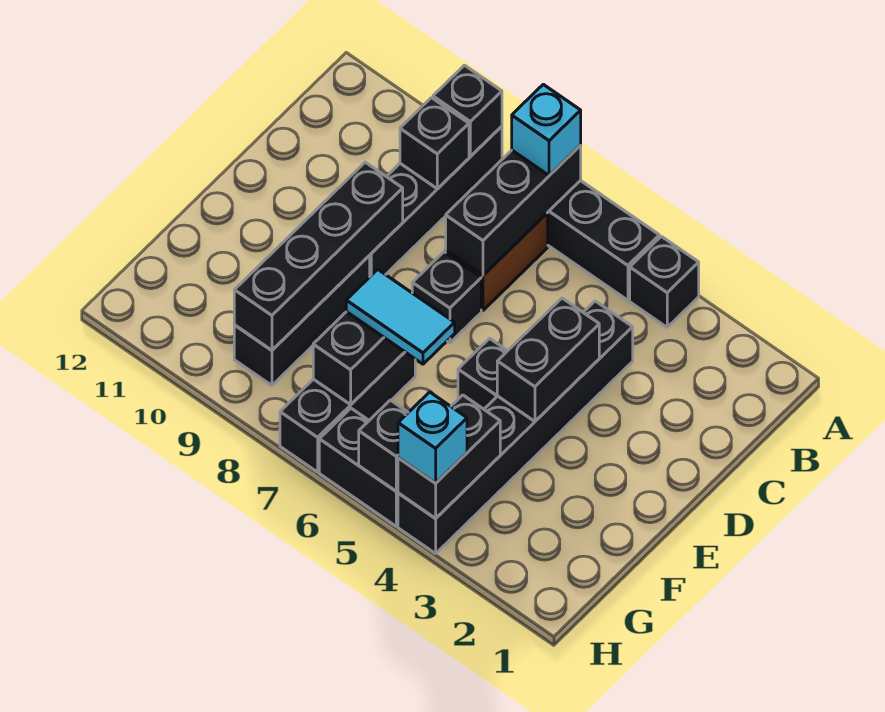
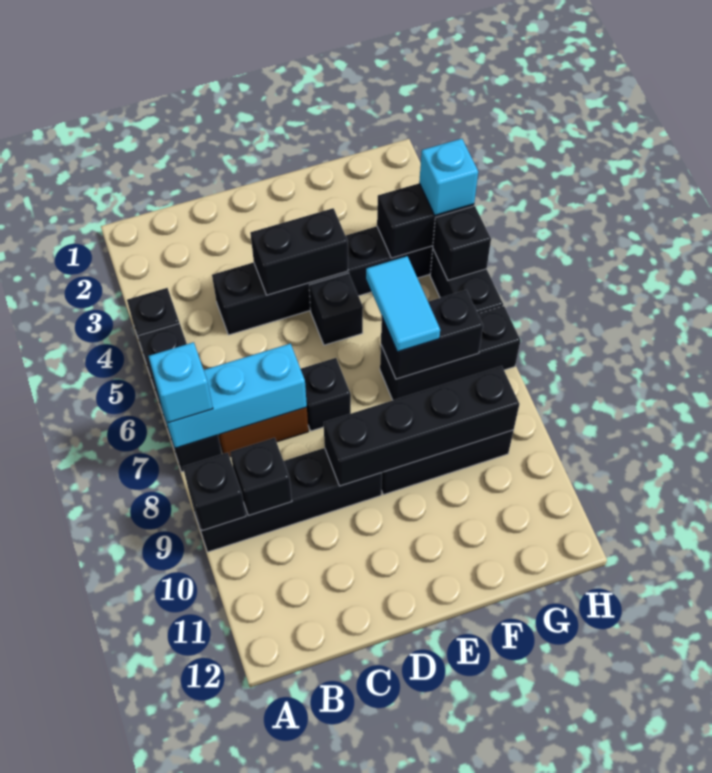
black 1x3 brick [446,146,581,275] -> cyan 1x3 brick [158,344,307,448]

